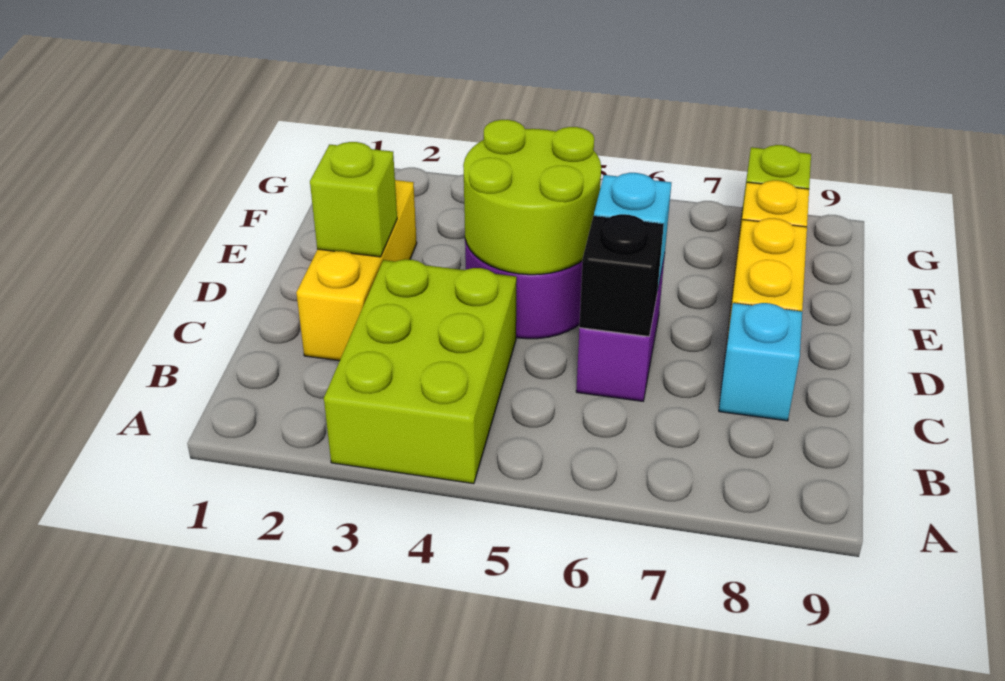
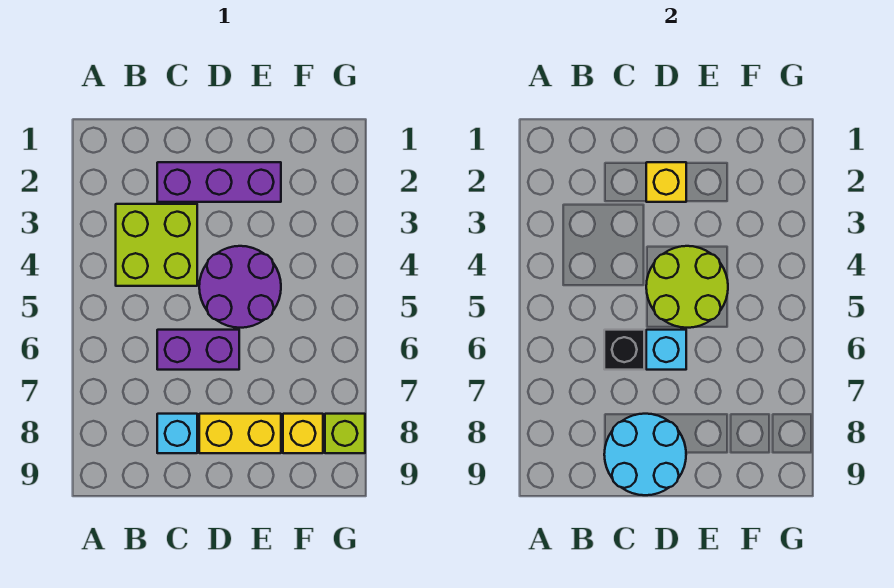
lime 2x3 brick [324,259,517,484] -> lime 2x2 brick [116,204,197,286]
yellow 1x3 brick [296,180,417,361] -> purple 1x3 brick [157,162,281,202]
none -> cyan 2x2 round brick [604,414,686,495]
lime 1x1 brick [310,142,397,257] -> yellow 1x1 brick [646,162,686,202]

